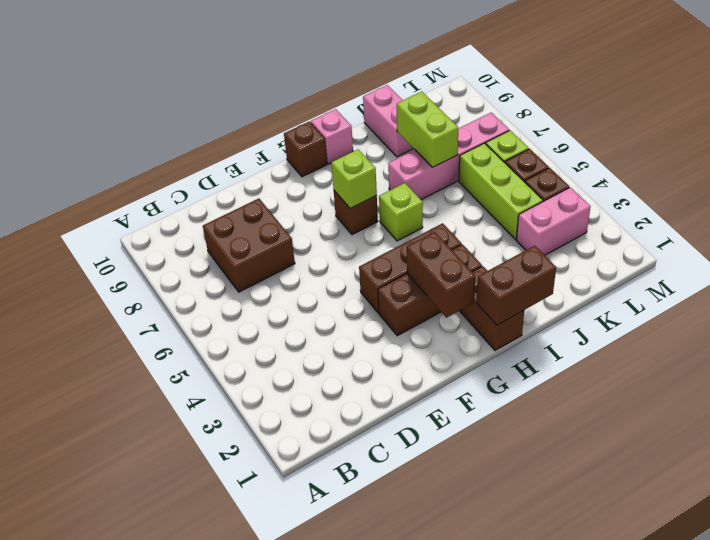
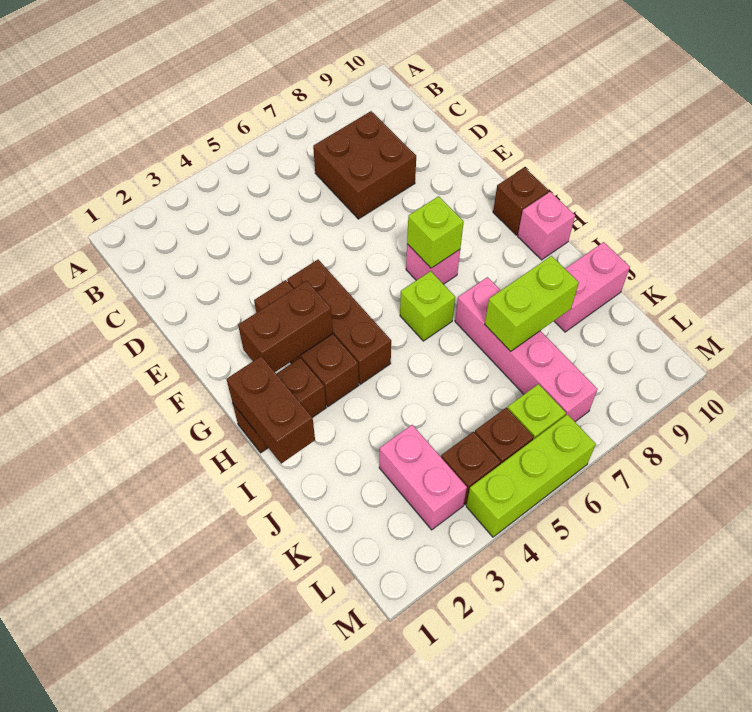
brown 1x1 brick [334,191,378,235] -> pink 1x1 brick [406,244,460,284]
lime 1x3 brick [459,143,543,239] -> lime 1x3 brick moved to [466,414,596,537]

